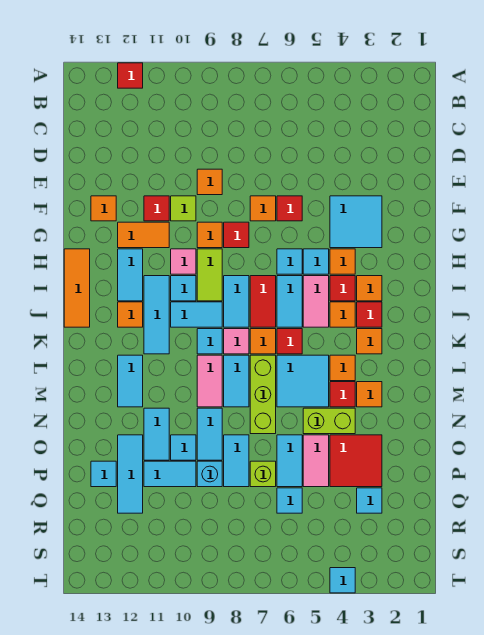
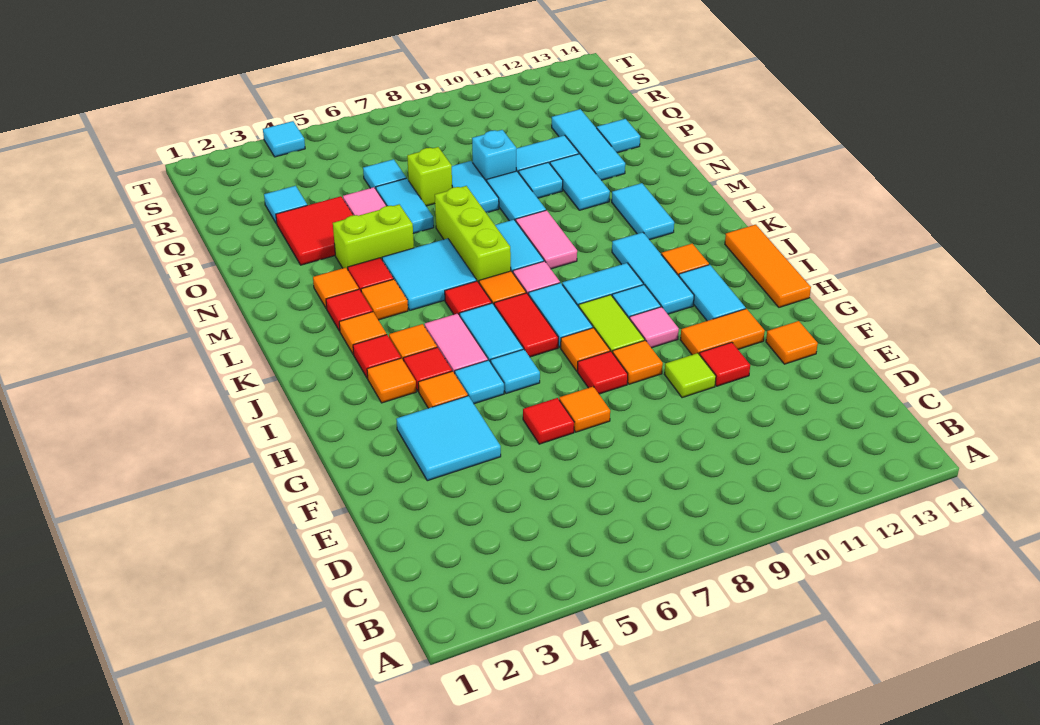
red 1x1 tile [118,63,143,88] -> red 1x1 tile moved to [326,289,373,331]
orange 1x1 tile [197,169,222,195] -> orange 1x1 tile moved to [561,328,610,371]
cyan 1x1 tile [197,329,222,354] -> none

